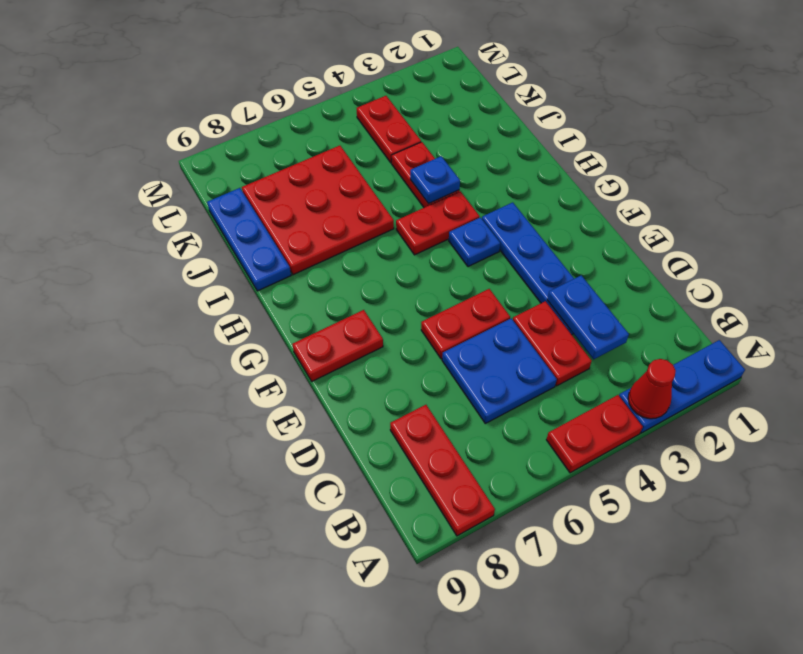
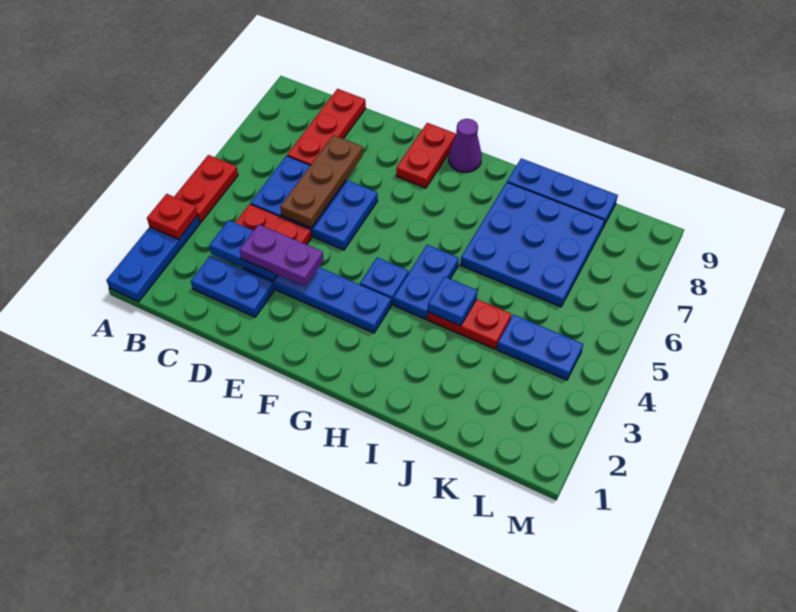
red 1x1 cone [628,359,676,419] -> red 1x1 plate [147,194,198,239]
red 1x3 plate [390,405,495,536] -> red 1x3 plate turned to [287,89,366,165]
none -> blue 1x2 plate [191,255,274,317]
none -> purple 1x2 plate [240,224,324,286]
none -> brown 1x3 plate [280,135,363,228]
red 1x2 plate [421,289,510,359] -> blue 1x2 plate [313,180,378,250]
none -> purple 1x1 cone [449,119,482,172]
red 1x2 plate [396,191,480,255] -> blue 1x2 plate [394,245,459,319]
red 3x3 plate [242,146,394,275] -> blue 3x3 plate [461,182,605,307]
red 1x2 plate [357,96,421,163] -> blue 1x2 plate [497,315,583,380]

